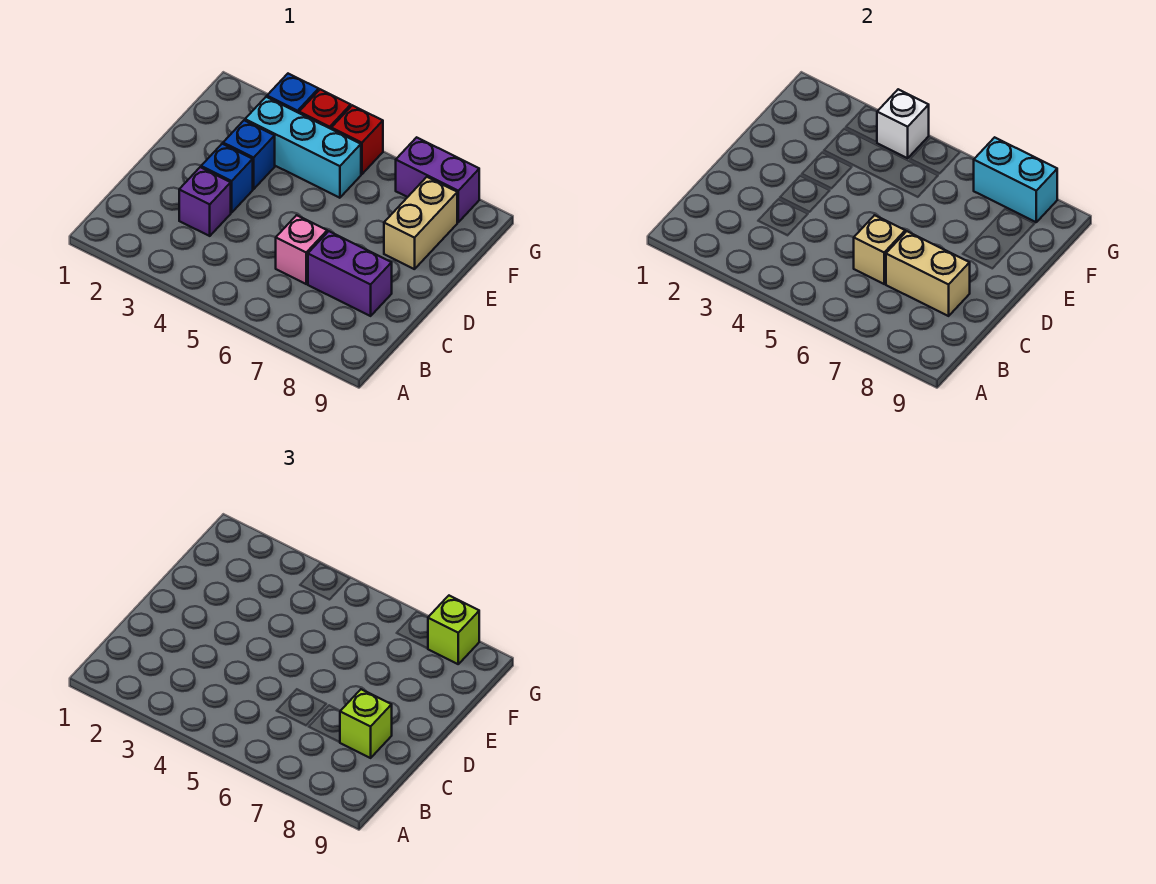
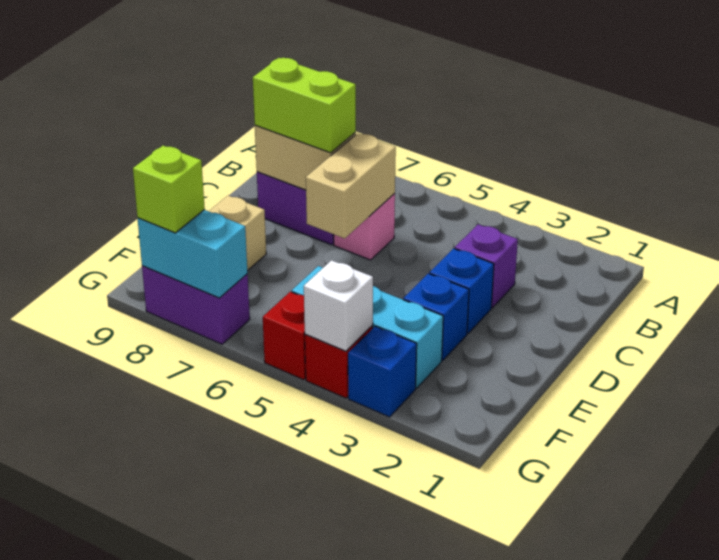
tan 1x1 brick [854,215,905,284] -> tan 1x2 brick [306,133,396,238]
lime 1x1 brick [340,689,392,758] -> lime 1x2 brick [253,58,356,153]

